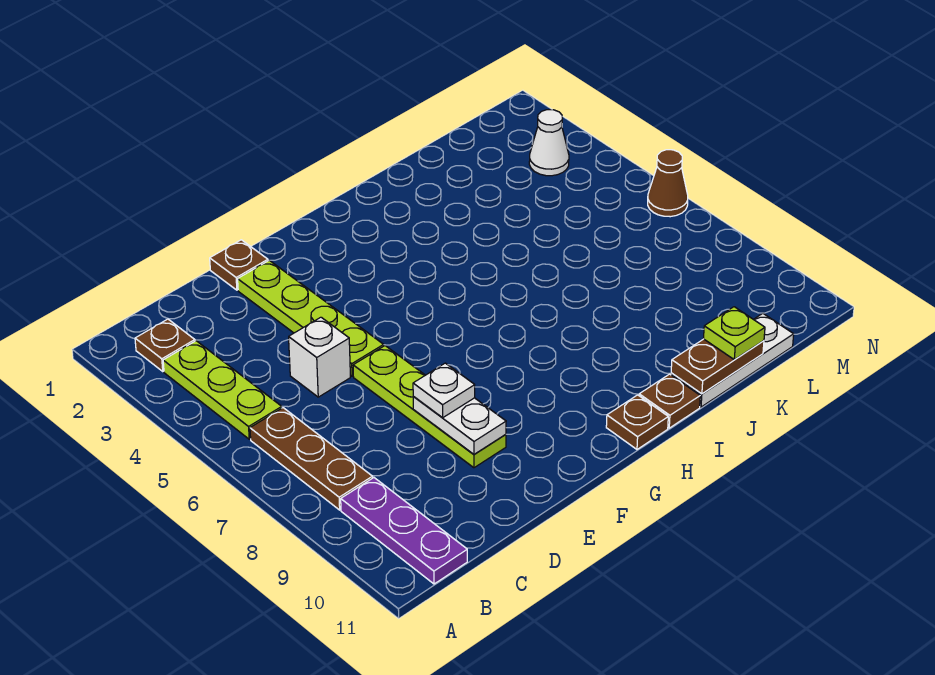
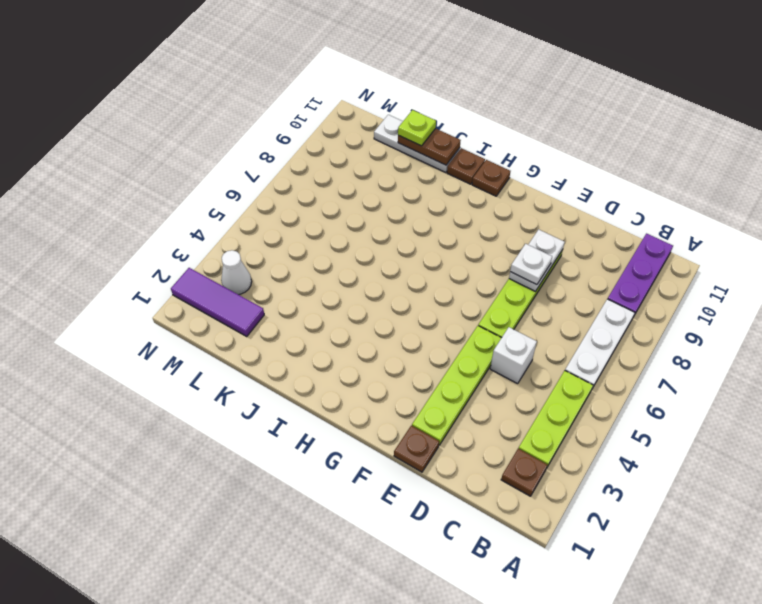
brown 1x3 plate [250,408,373,510] -> white 1x3 plate [565,299,635,387]
none -> purple 1x3 tile [171,268,264,336]
brown 1x1 cone [648,150,688,217] -> none

